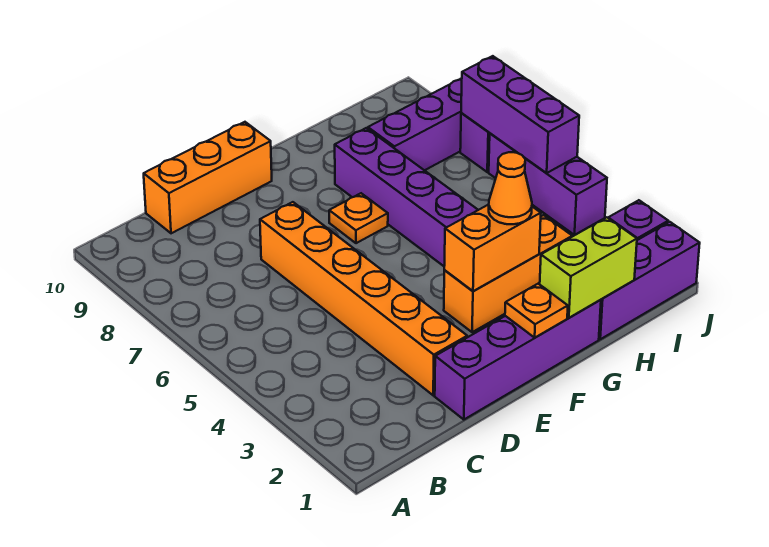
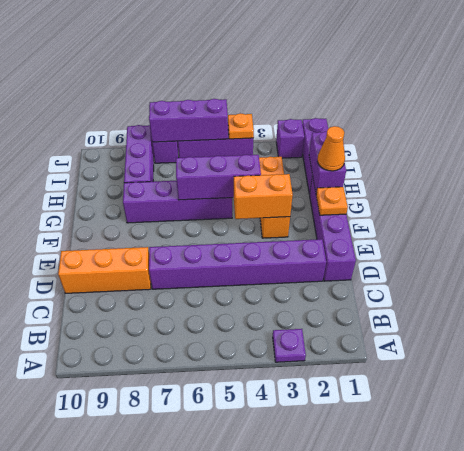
none -> purple 1x1 plate [273,329,306,362]
orange 1x3 brick [144,122,272,233] -> orange 1x3 brick turned to [58,247,151,293]
orange 1x6 brick [260,202,467,395] -> purple 1x6 brick [149,239,326,289]
orange 1x2 brick [444,205,541,291] -> orange 1x2 brick turned to [234,174,293,219]
orange 1x1 plate [329,193,388,243] -> orange 1x1 plate moved to [228,113,254,139]
lime 1x2 brick [540,217,637,318] -> purple 1x2 brick [309,131,346,192]
orange 1x1 cone [489,152,532,224] -> orange 1x1 cone moved to [317,126,345,171]
none -> purple 1x3 brick [176,155,261,200]

